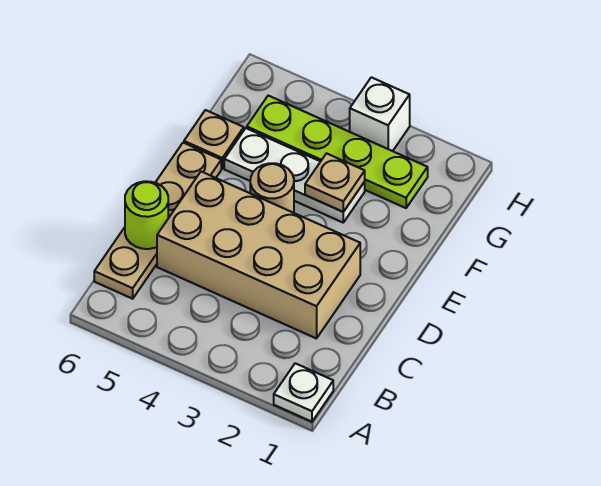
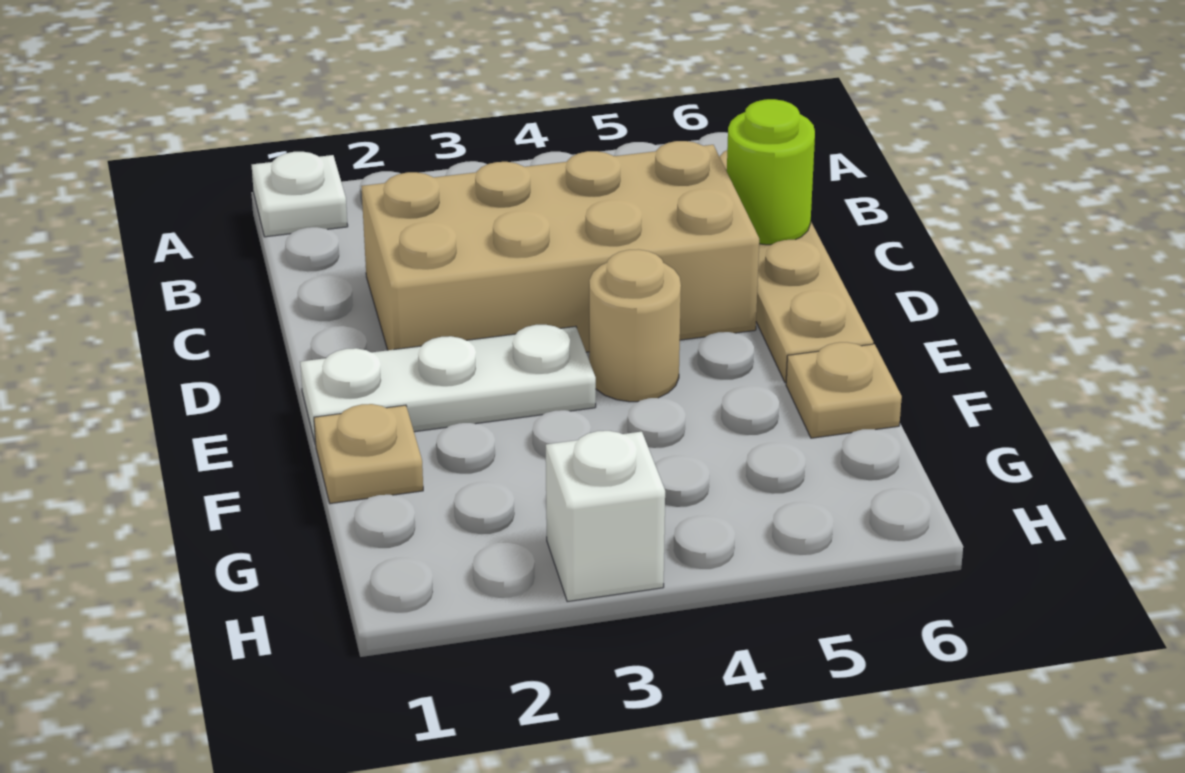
white 1x3 plate [224,128,365,222] -> white 1x3 plate moved to [300,325,596,444]
tan 1x1 plate [305,153,365,212] -> tan 1x1 plate moved to [314,404,423,504]
lime 1x4 plate [247,96,428,208] -> none

